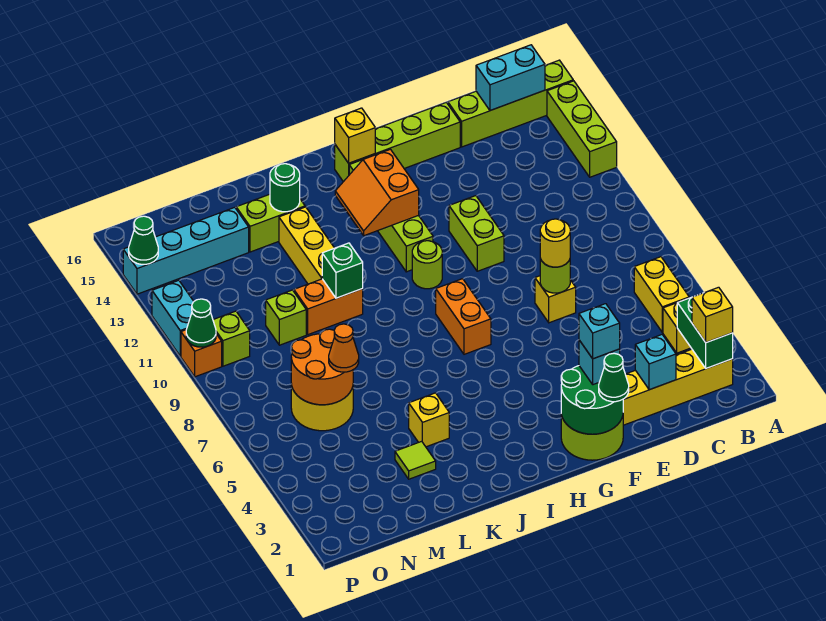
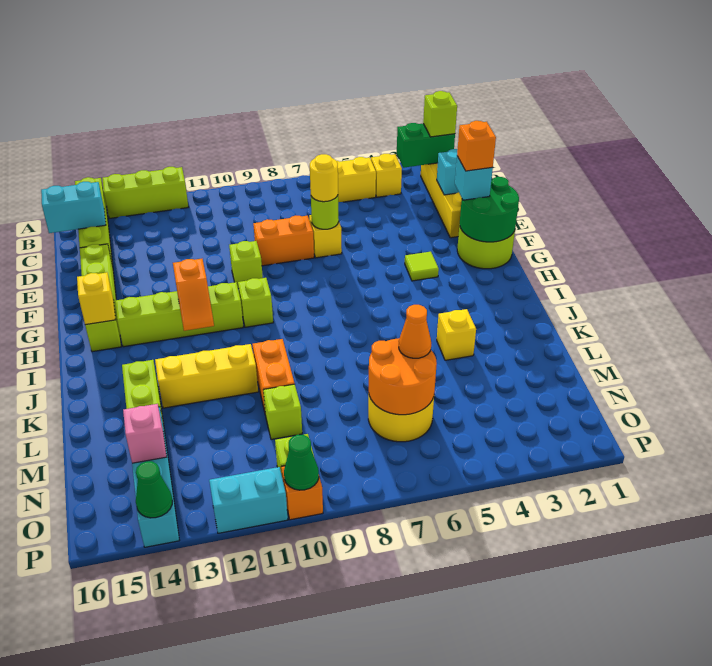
yellow 1x1 brick [692,287,733,342] -> lime 1x1 brick [423,91,457,137]
cyan 1x2 brick [476,45,545,111] -> cyan 1x2 brick turned to [41,182,106,233]
green 1x1 cone [599,353,629,402] -> none
cyan 1x1 brick [579,304,620,359] -> orange 1x1 brick [457,121,496,171]
lime 1x2 brick [449,196,504,271] -> lime 1x1 brick [229,241,263,287]
orange 1x2 brick [436,279,491,354] -> orange 1x2 brick moved to [253,215,314,266]
lime 1x1 round brick [412,241,442,289] -> lime 1x1 brick [238,278,273,327]
orange 2x2 slope [335,149,419,236] -> orange 1x2 slope [173,259,214,331]
green 1x1 brick [322,243,363,298] -> none
green 1x1 round brick [270,164,300,212] -> none
lime 1x1 tile [395,441,436,479] -> lime 1x1 tile moved to [405,252,439,281]
none -> pink 1x1 brick [123,404,167,463]

